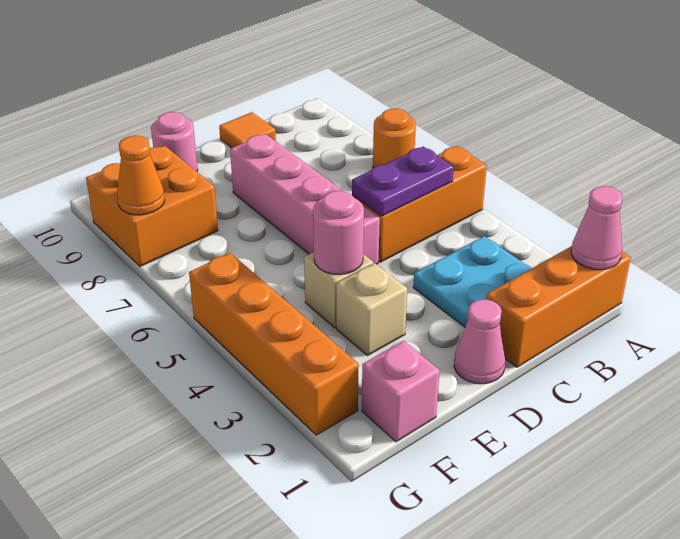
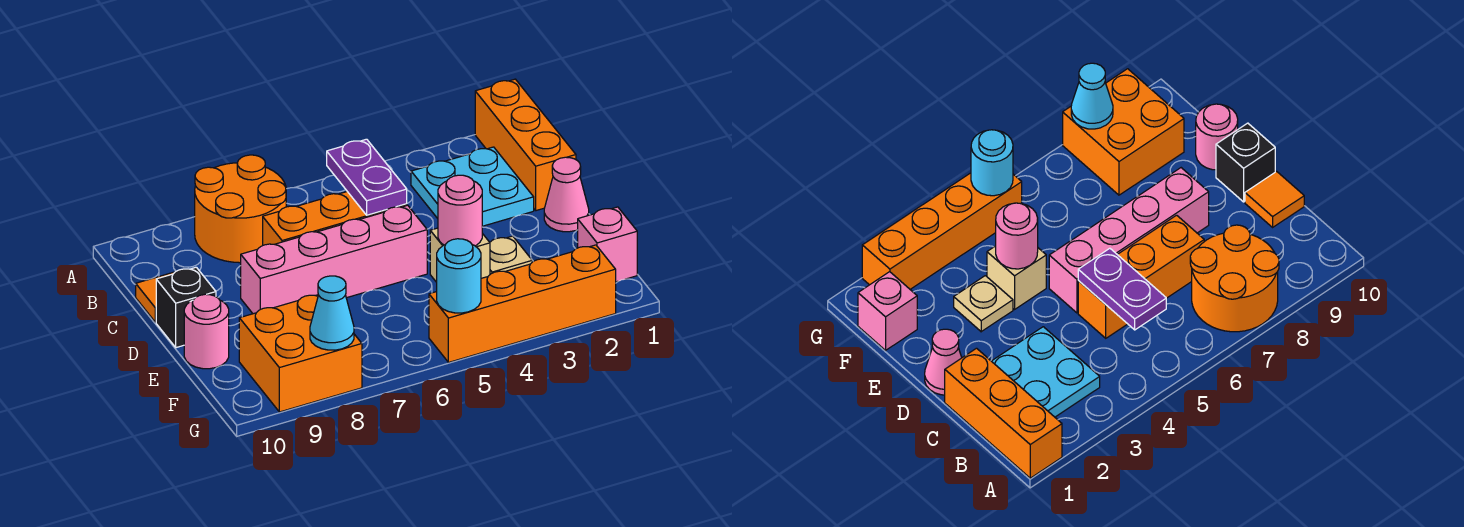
pink 1x1 cone [571,186,622,270] -> none
orange 1x3 brick [352,146,487,262] -> orange 1x3 brick turned to [263,192,407,245]
orange 1x1 round brick [373,109,416,168] -> orange 2x2 round brick [195,155,286,263]
none -> black 1x1 brick [156,267,216,348]
tan 1x1 brick [336,263,407,356] -> tan 1x1 plate [490,236,532,274]
none -> cyan 1x1 round brick [437,239,481,313]
orange 1x1 cone [117,136,165,215] -> cyan 1x1 cone [310,276,354,350]

